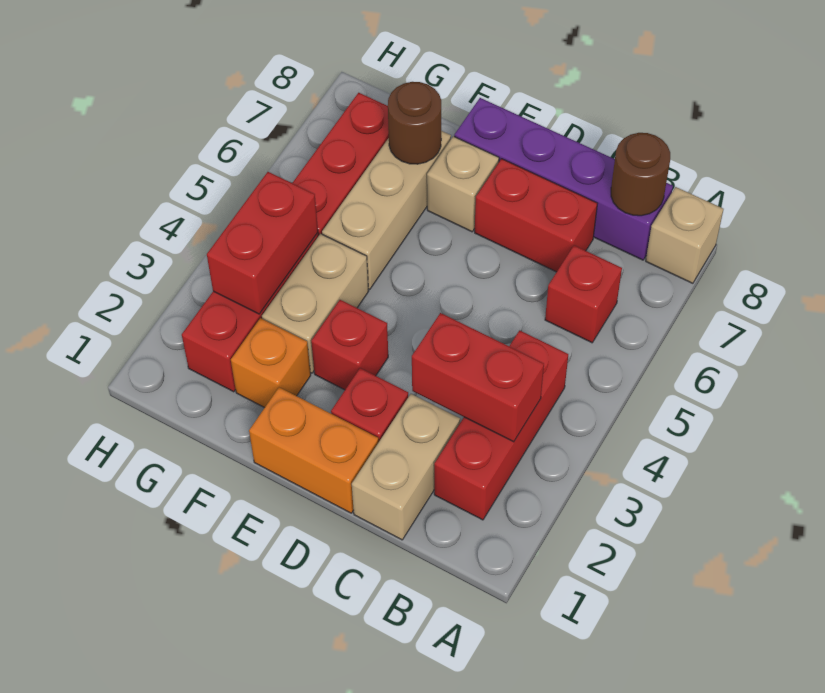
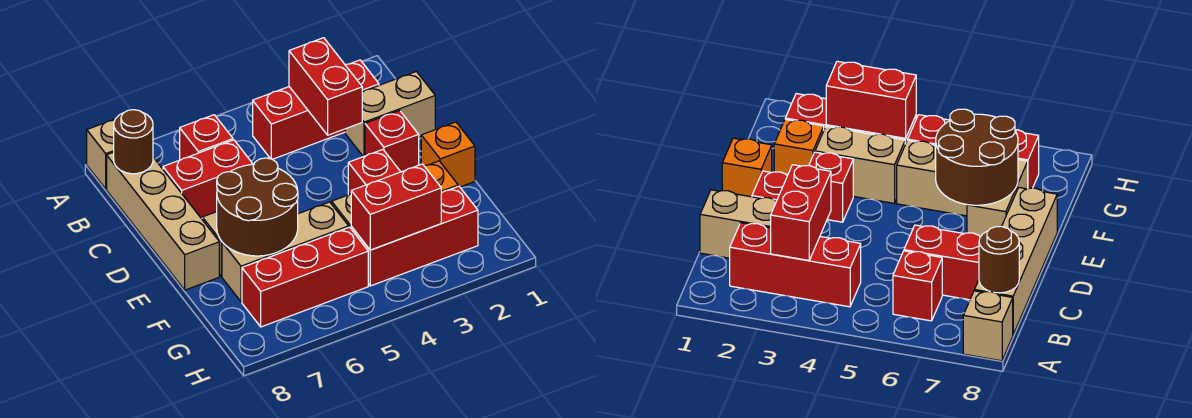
purple 1x4 brick [454,98,673,260] -> tan 1x4 brick [107,152,219,290]
red 1x2 brick [475,159,598,272] -> red 1x2 brick turned to [163,140,253,219]
orange 1x2 brick [249,387,379,513] -> orange 1x1 brick [421,122,475,187]
brown 1x1 round brick [388,82,441,164] -> brown 2x2 round brick [217,158,298,256]

